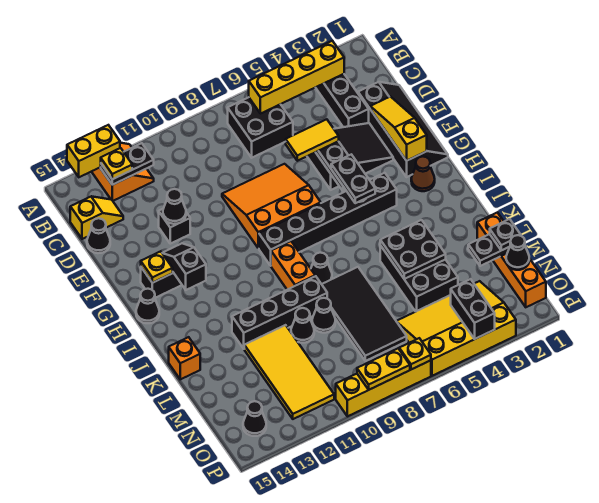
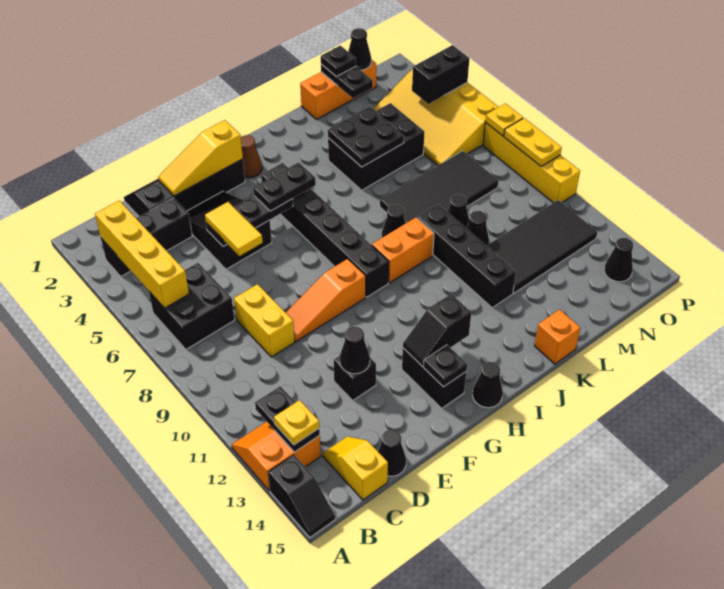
yellow 1x2 brick [67,125,120,177] -> yellow 1x2 brick moved to [234,284,295,357]
none -> black 1x2 slope [268,455,335,537]
orange 3x3 slope [222,164,321,248] -> orange 1x3 slope [286,259,366,342]
yellow 1x1 plate [141,251,173,283] -> black 1x1 plate [423,345,467,387]
orange 1x4 brick [477,212,546,307] -> orange 1x3 brick [300,60,376,119]
yellow 2x4 tile [244,325,334,419] -> black 2x4 tile [487,200,597,293]

